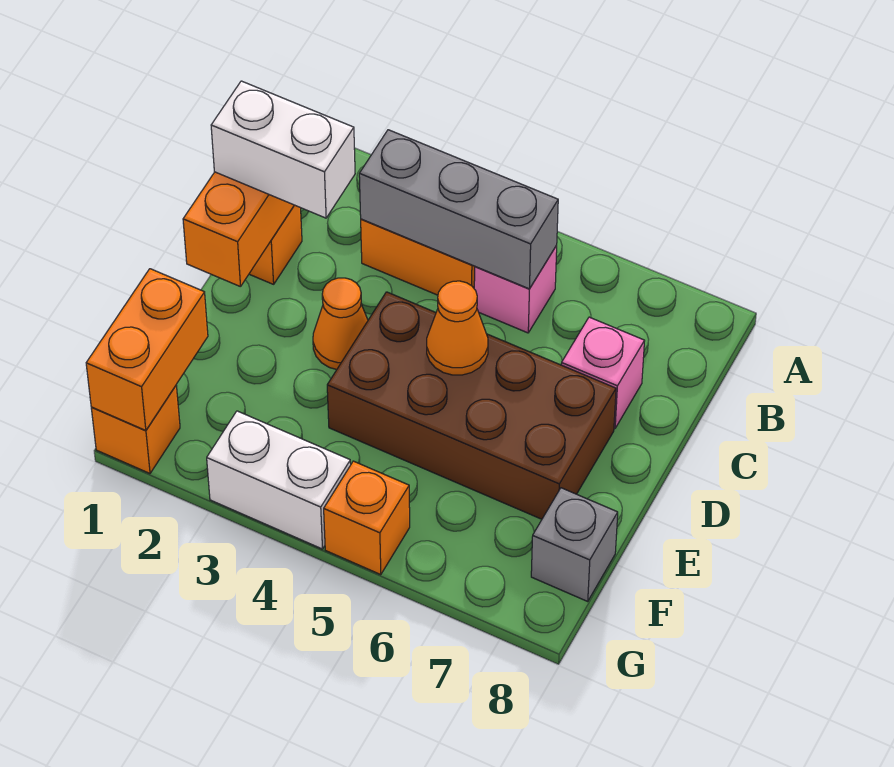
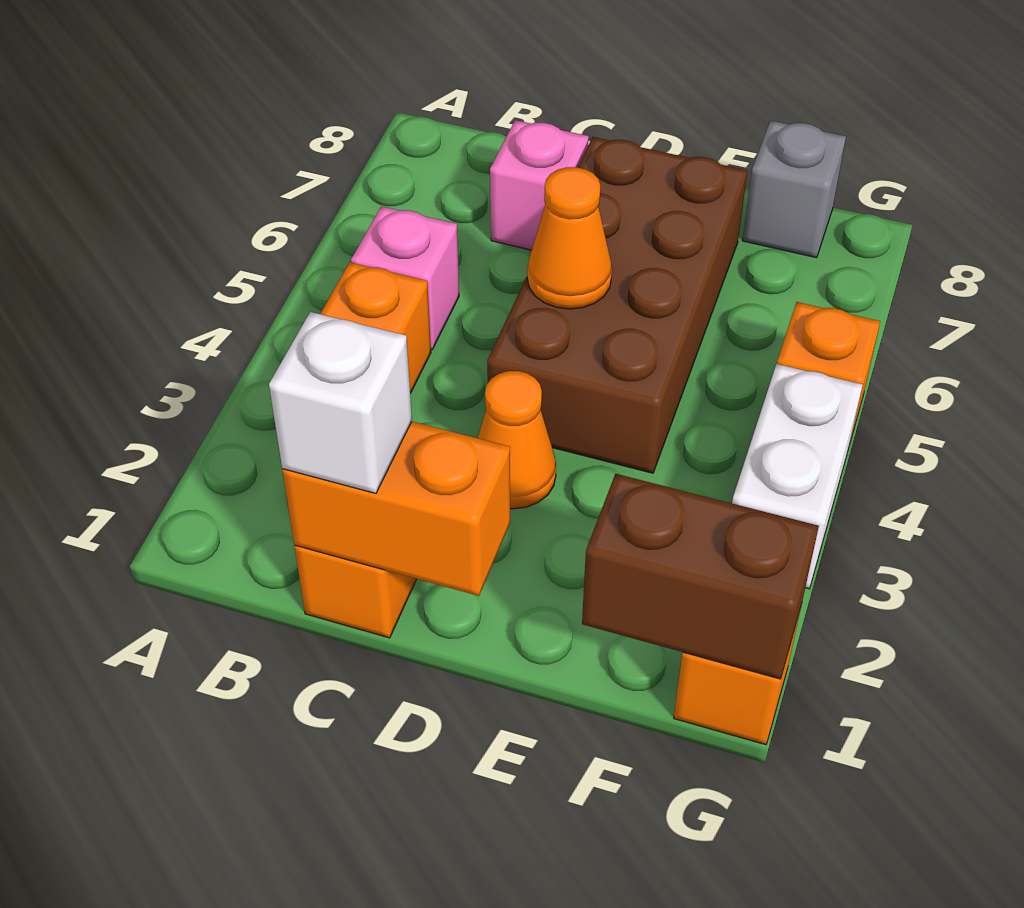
grey 1x3 brick [359,130,558,289] -> none
white 1x2 brick [211,81,355,218] -> white 1x1 brick [269,312,412,493]
orange 1x2 brick [86,269,208,430] -> brown 1x2 brick [582,474,819,679]

